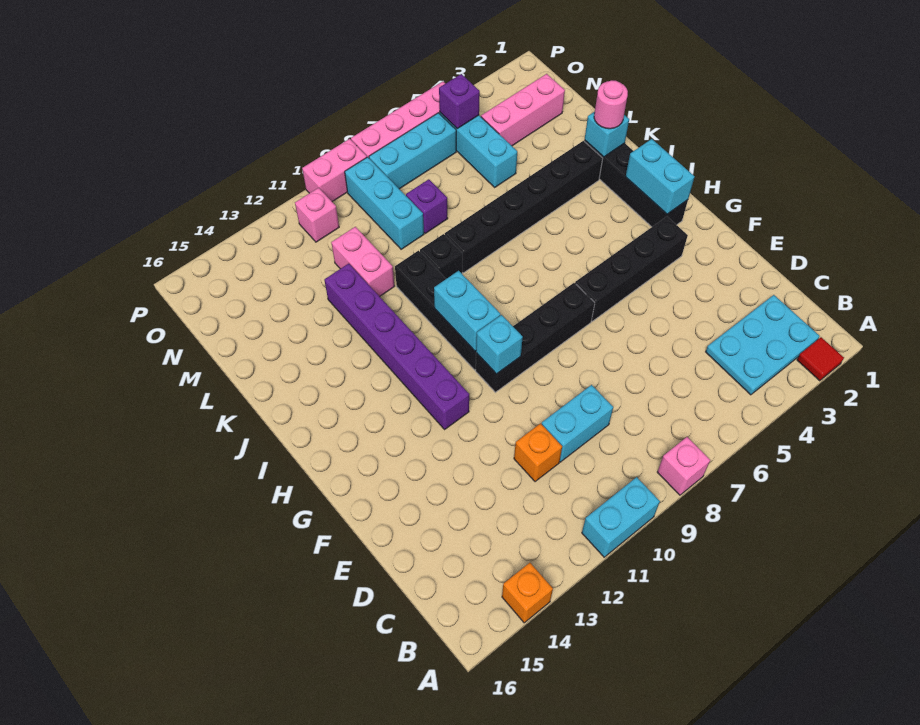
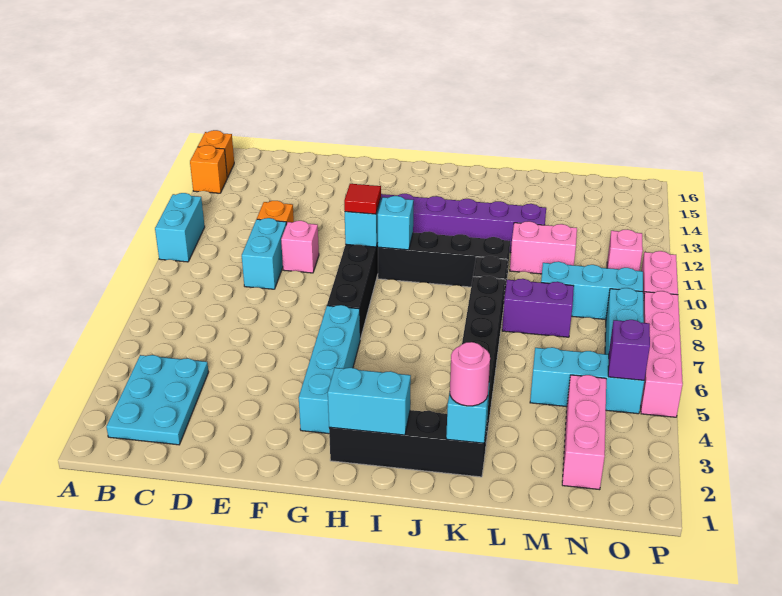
red 1x1 tile [797,337,844,381] -> red 1x1 tile moved to [344,184,381,214]
pink 1x1 brick [657,437,710,495] -> pink 1x1 brick moved to [281,221,319,273]
none -> orange 1x1 brick [198,130,234,178]
black 1x4 brick [575,217,688,321] -> cyan 1x4 brick [299,305,360,434]
cyan 1x2 brick [434,271,500,351] -> cyan 1x1 brick [378,196,414,250]
purple 1x1 brick [406,179,448,234] -> purple 1x2 brick [502,279,574,337]

